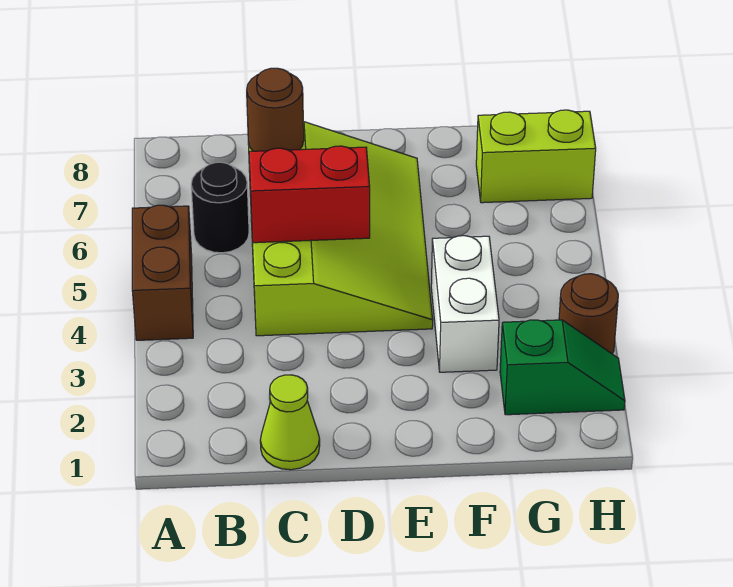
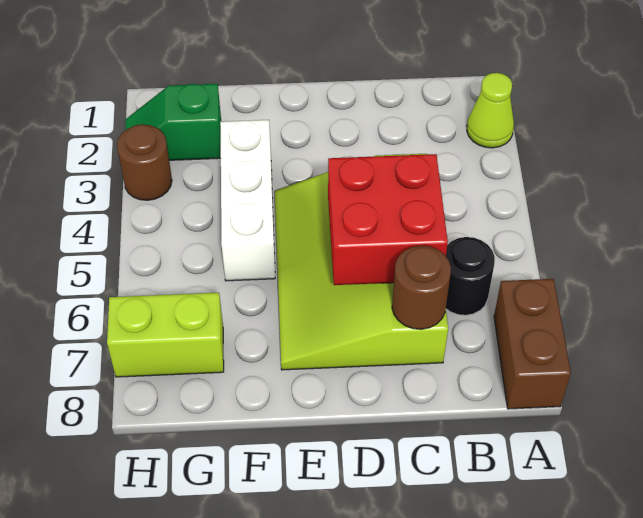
brown 1x2 brick [132,205,193,340] -> brown 1x2 brick moved to [494,279,571,409]
lime 1x1 cone [260,375,320,470] -> lime 1x1 cone moved to [467,73,514,148]
red 1x2 brick [249,146,370,243] -> red 2x2 brick [328,154,448,285]
white 1x2 brick [431,236,499,372] -> white 1x3 brick [220,120,275,281]

